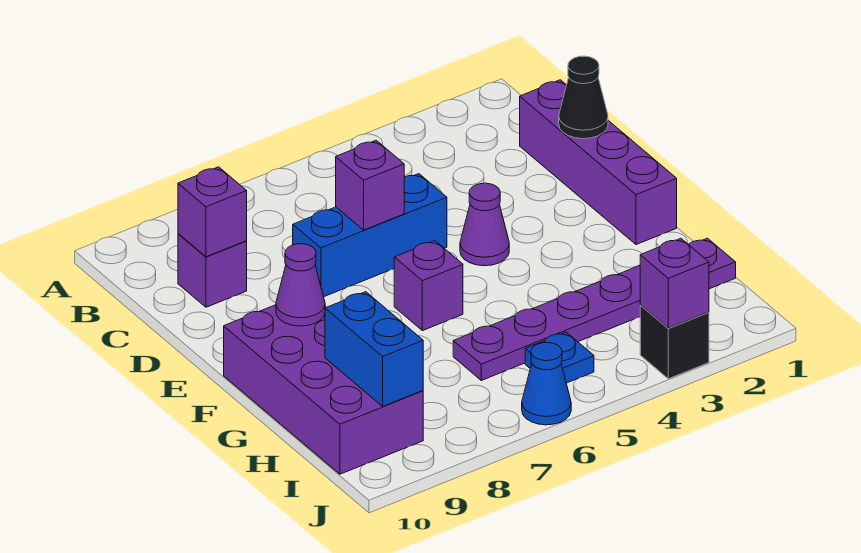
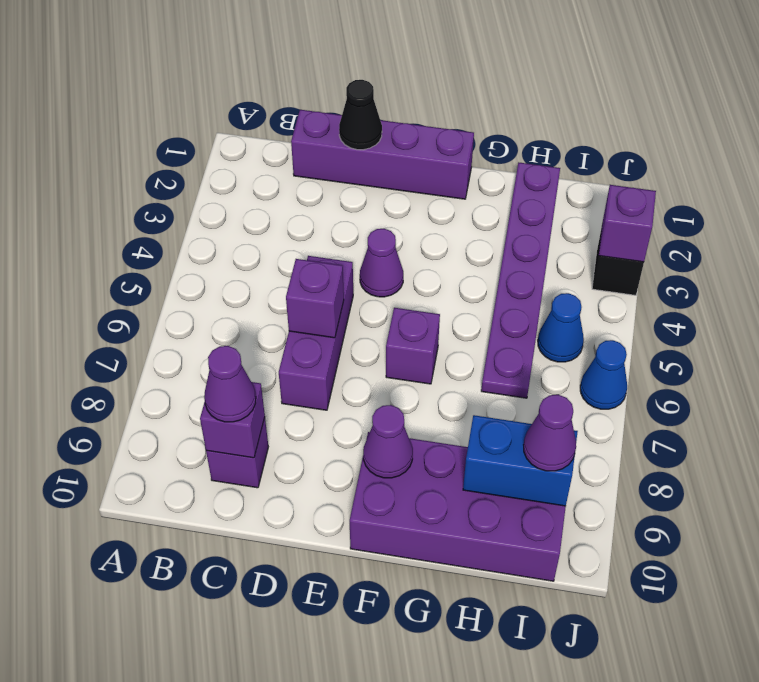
none -> purple 1x1 cone [204,346,256,422]
blue 1x3 brick [293,174,447,297] -> purple 1x3 brick [279,256,353,410]
blue 1x1 plate [525,332,594,383] -> blue 1x1 cone [538,293,584,362]
none -> purple 1x1 cone [524,395,576,471]

